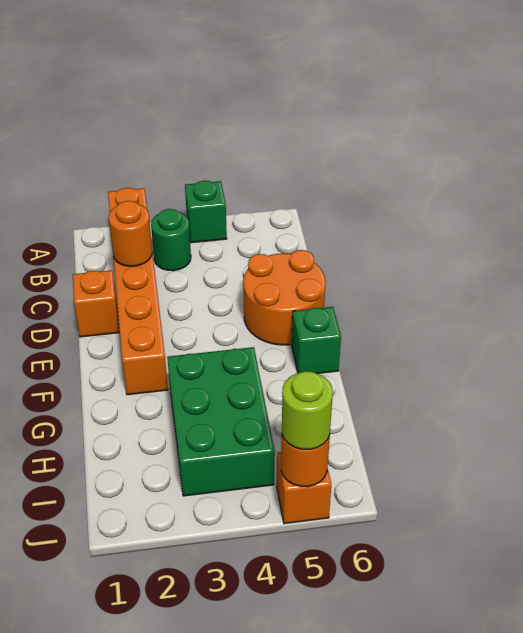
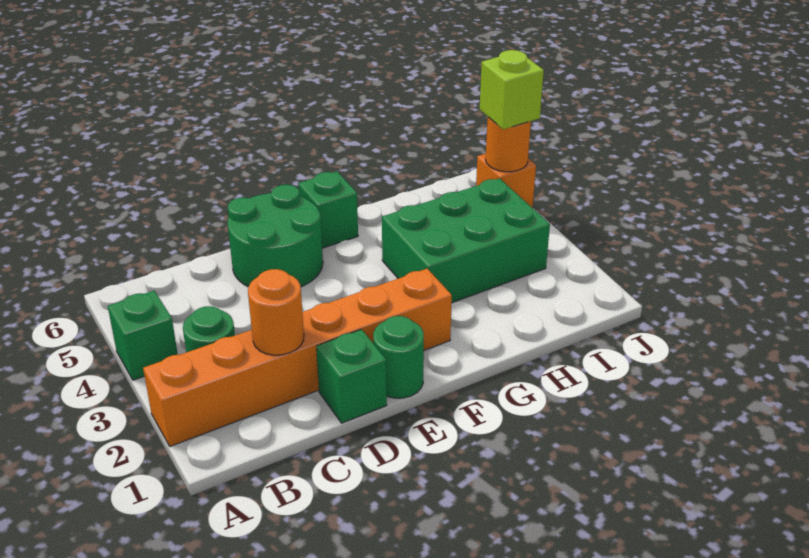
orange 1x1 brick [73,270,119,337] -> green 1x1 brick [316,329,387,423]
orange 2x2 round brick [243,250,326,345] -> green 2x2 round brick [228,185,323,287]
none -> green 1x1 round brick [373,316,424,398]
lime 1x1 round brick [282,371,333,449] -> lime 1x1 brick [480,50,544,129]

